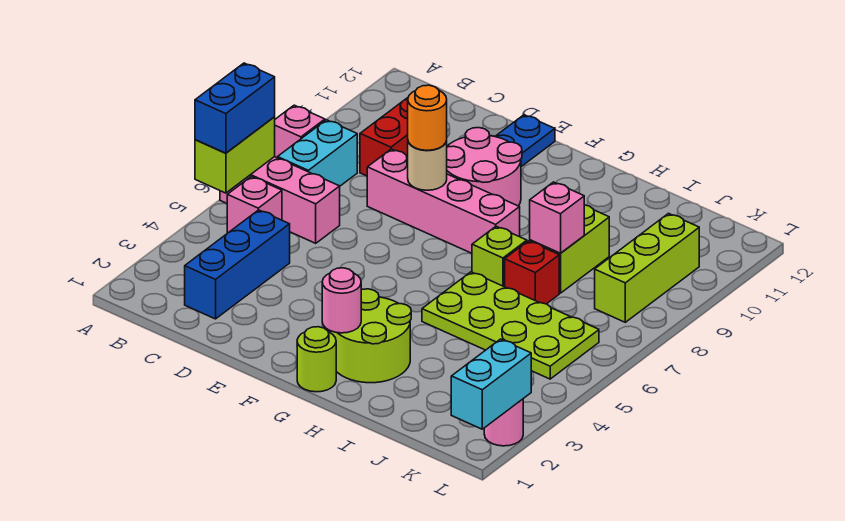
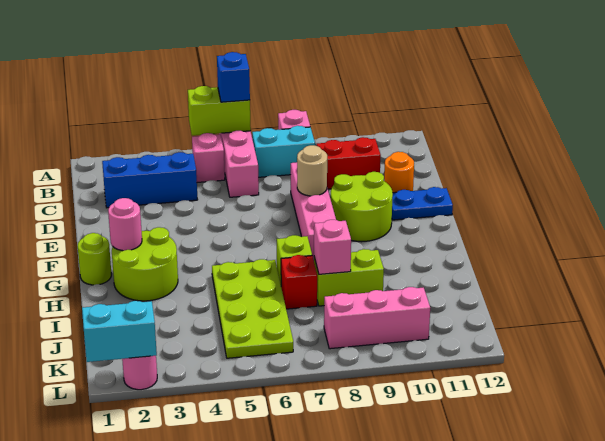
blue 1x2 brick [195,63,275,153] -> blue 1x1 brick [217,52,250,102]
orange 1x1 round brick [408,85,447,150] -> orange 1x1 round brick moved to [384,152,414,193]
pink 2x2 round brick [447,128,522,206] -> lime 2x2 round brick [331,172,393,242]
lime 1x3 brick [595,213,699,322] -> pink 1x3 brick [324,287,430,349]

